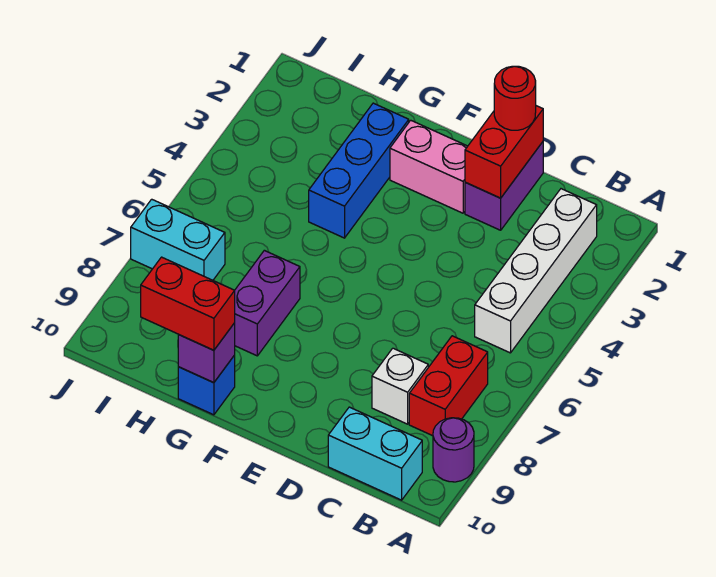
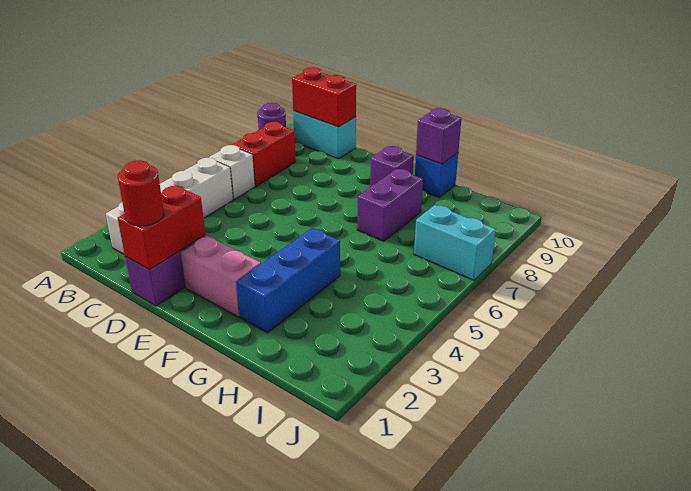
white 1x1 brick [372,348,428,424] -> white 1x1 brick moved to [209,145,255,199]
none -> purple 1x1 brick [370,146,414,187]
red 1x2 brick [141,257,235,350] -> red 1x2 brick moved to [292,67,356,127]

